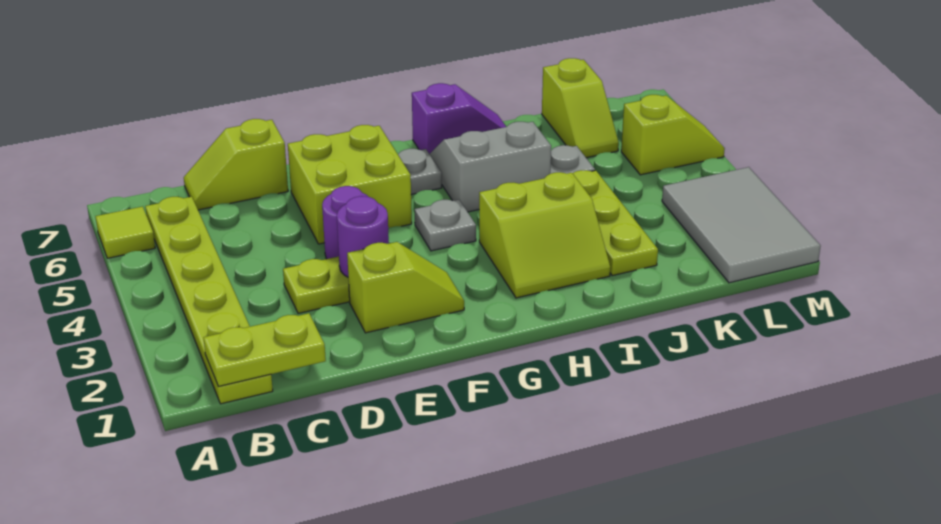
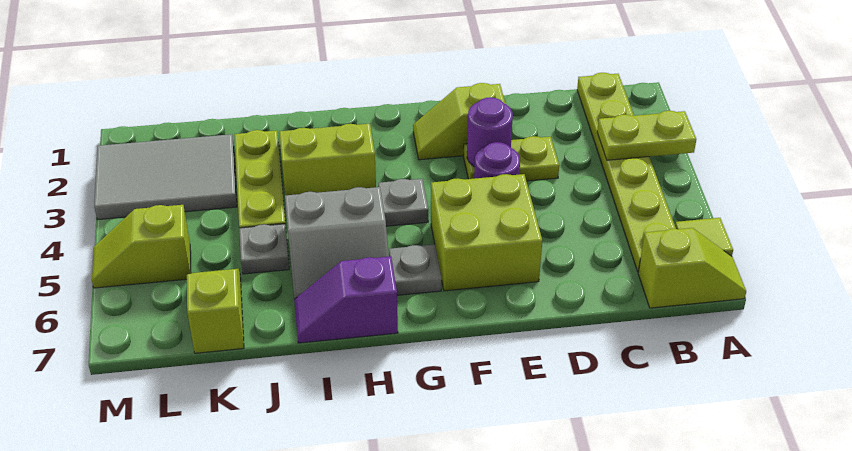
lime 1x2 plate [204,313,326,386] -> lime 1x2 plate moved to [597,111,696,160]
lime 1x2 slope [184,119,288,210] -> lime 1x2 slope moved to [638,228,746,308]
grey 2x3 tile [662,167,821,283] -> grey 2x3 tile turned to [94,134,237,220]

